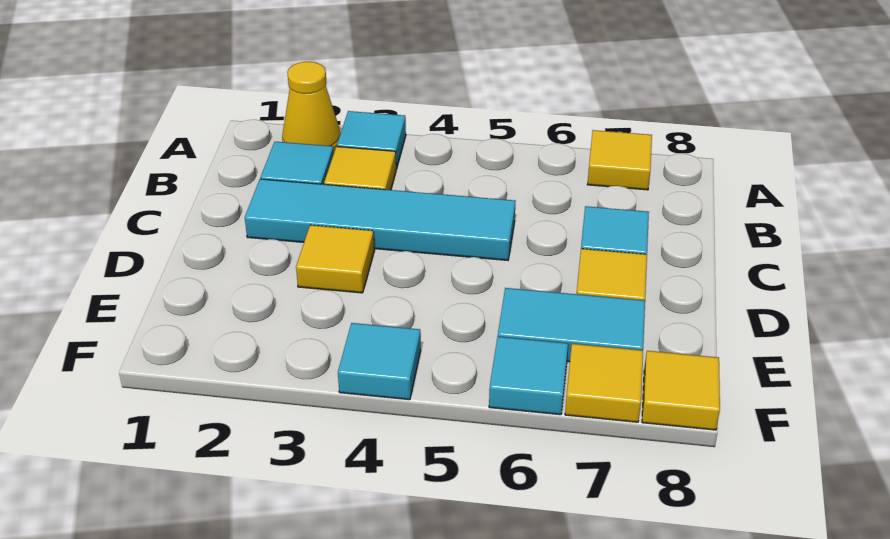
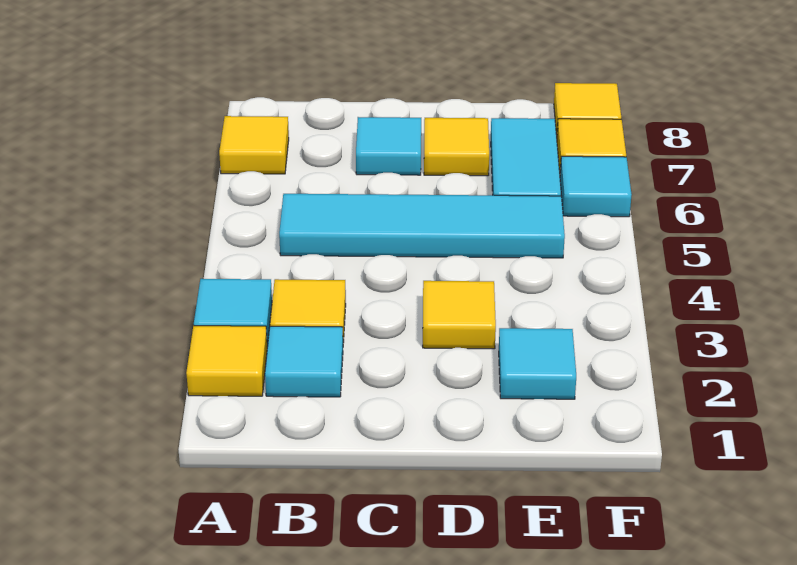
yellow 1x1 cone [282,62,341,152] -> yellow 1x1 tile [186,326,267,396]
cyan 1x4 tile [245,179,516,260] -> cyan 1x4 tile turned to [279,194,565,258]
cyan 1x1 tile [338,323,421,400] -> cyan 1x1 tile moved to [499,328,576,399]

